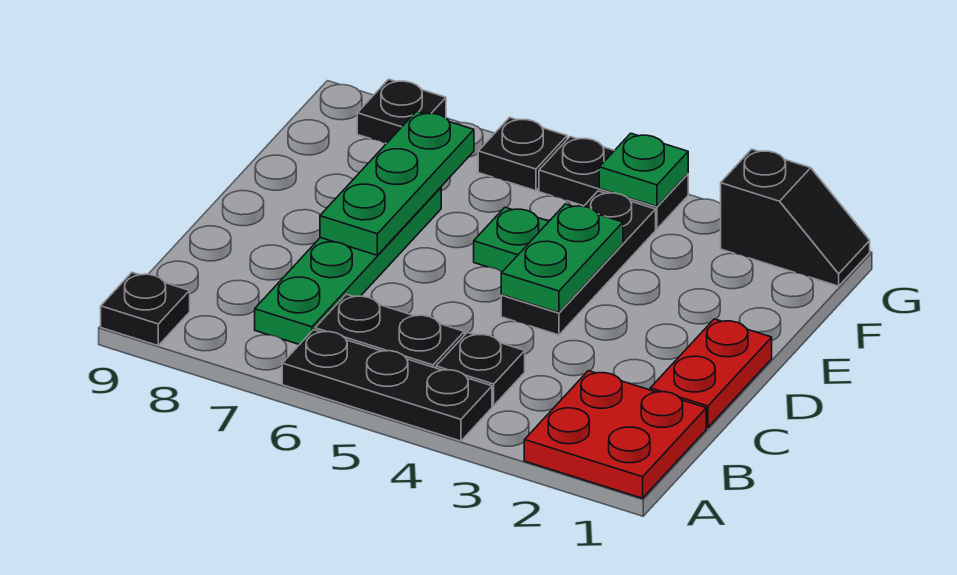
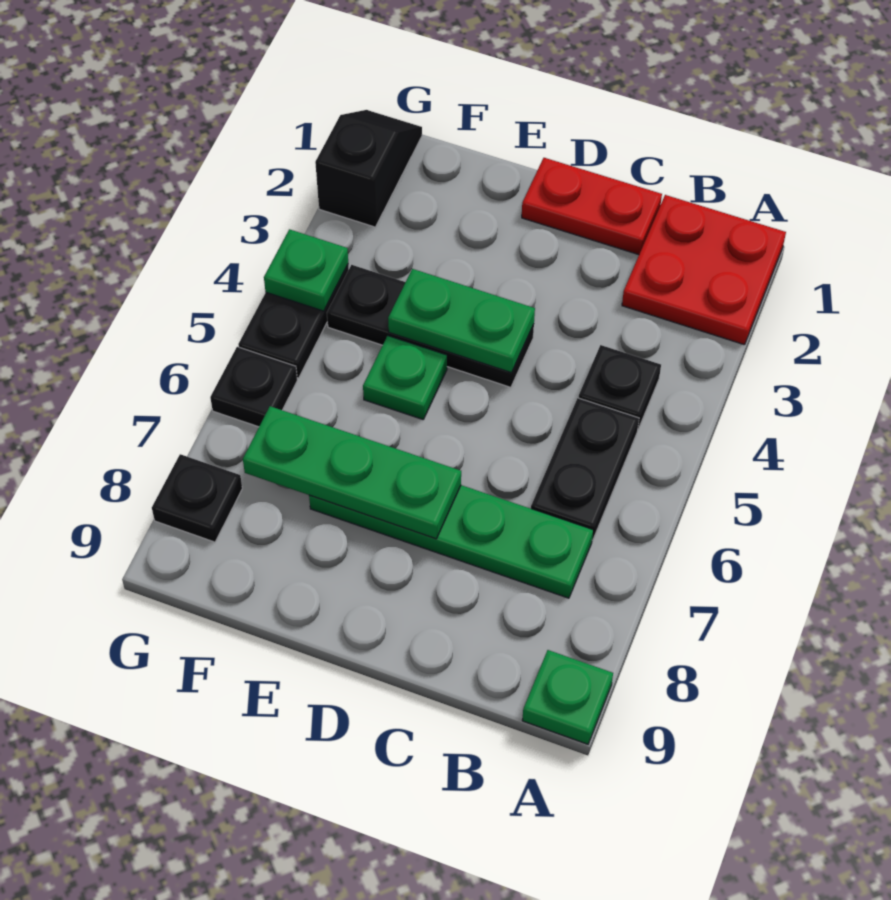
black 1x3 plate [282,330,492,441] -> none
black 1x1 plate [101,272,190,345] -> green 1x1 plate [522,650,613,744]

